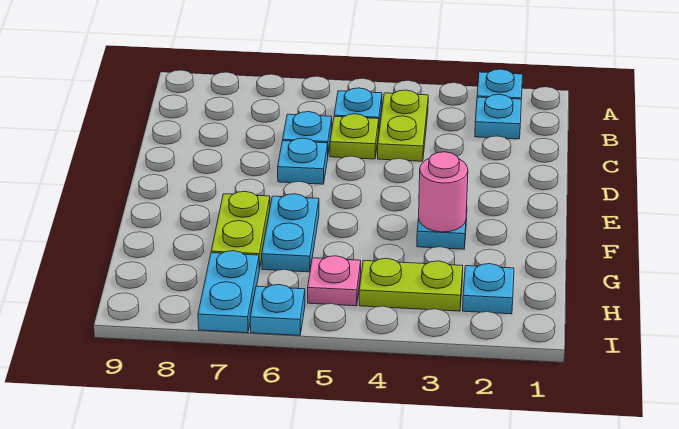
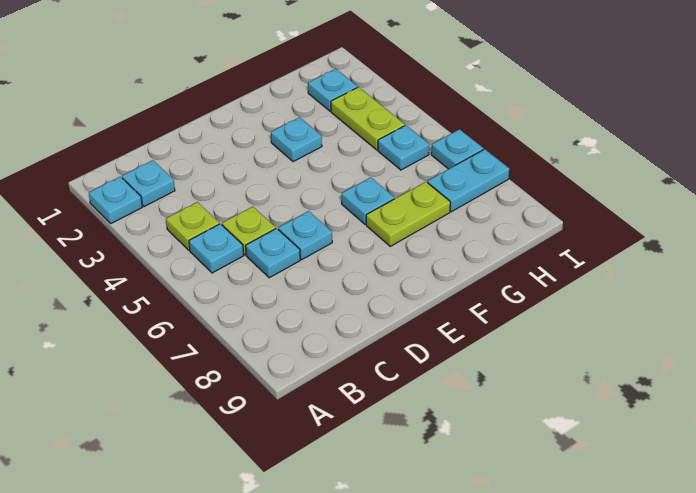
lime 1x2 plate [378,90,428,161] -> lime 1x1 plate [166,202,219,250]
pink 1x1 round brick [419,152,468,232] -> none
cyan 1x2 plate [262,194,319,272] -> cyan 1x1 plate [342,177,395,224]
pink 1x1 plate [308,256,361,306] -> cyan 1x1 plate [378,125,429,170]

